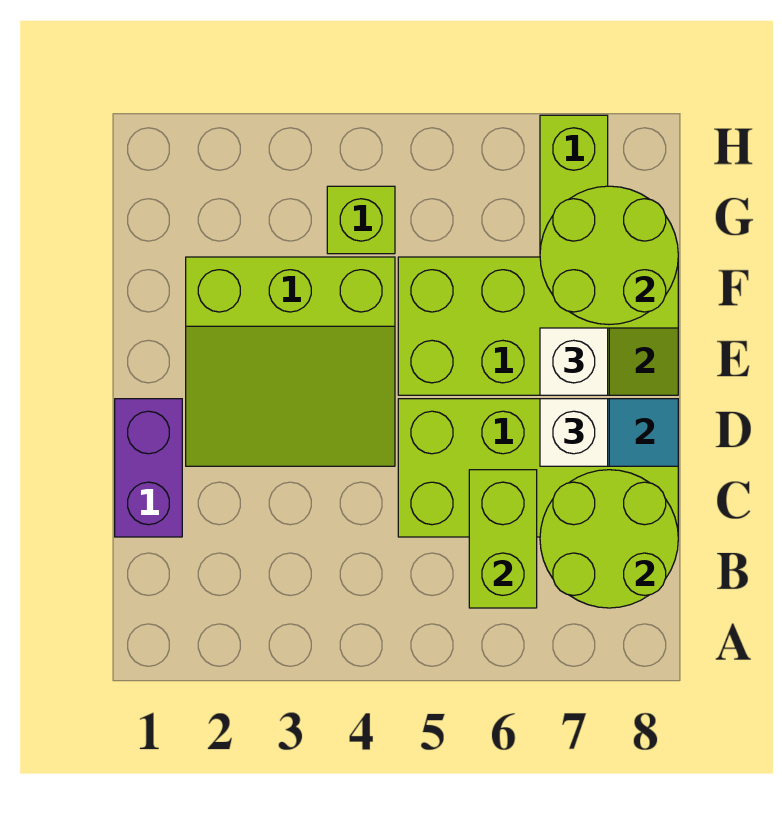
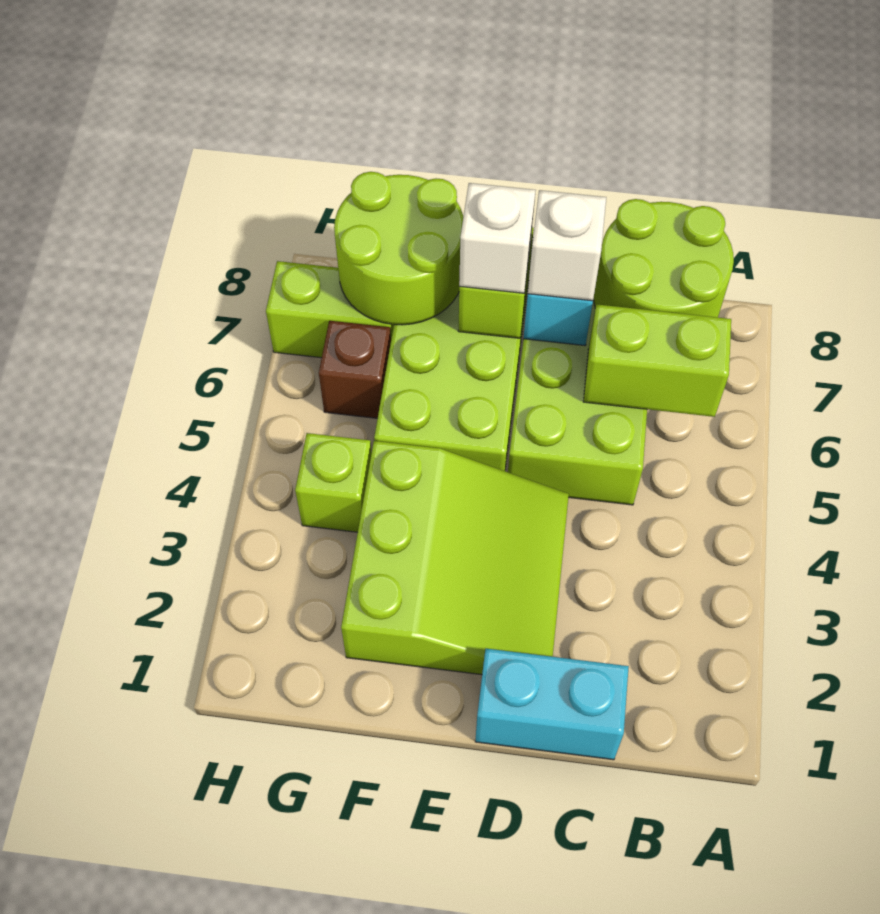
purple 1x2 brick [115,399,182,537] -> cyan 1x2 brick [475,649,629,760]
none -> brown 1x1 brick [319,321,391,418]

